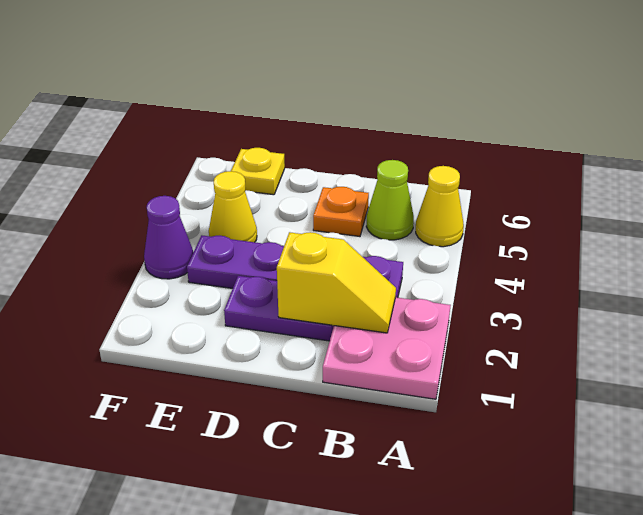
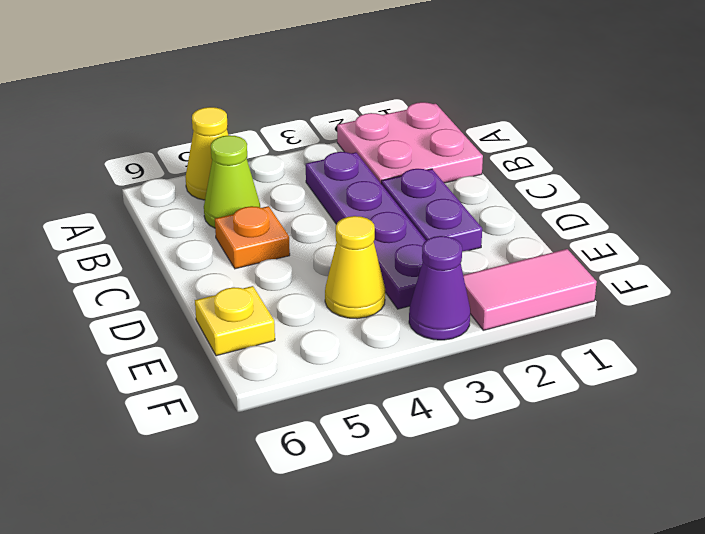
yellow 1x2 slope [277,232,396,333] -> none
none -> pink 1x2 tile [463,249,597,330]

